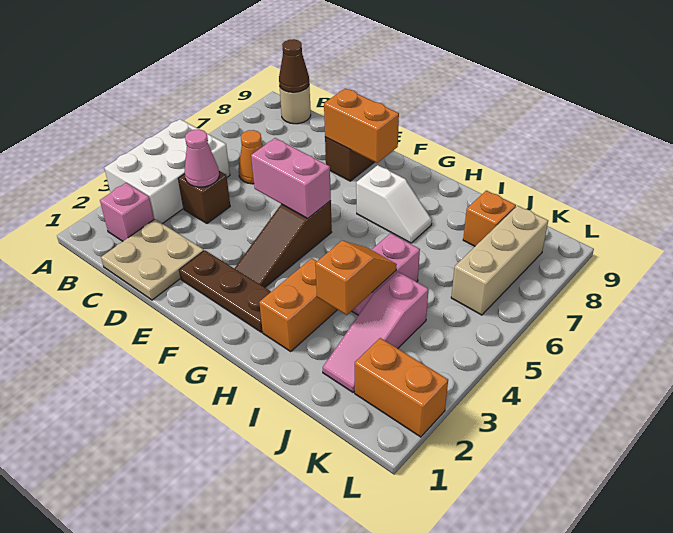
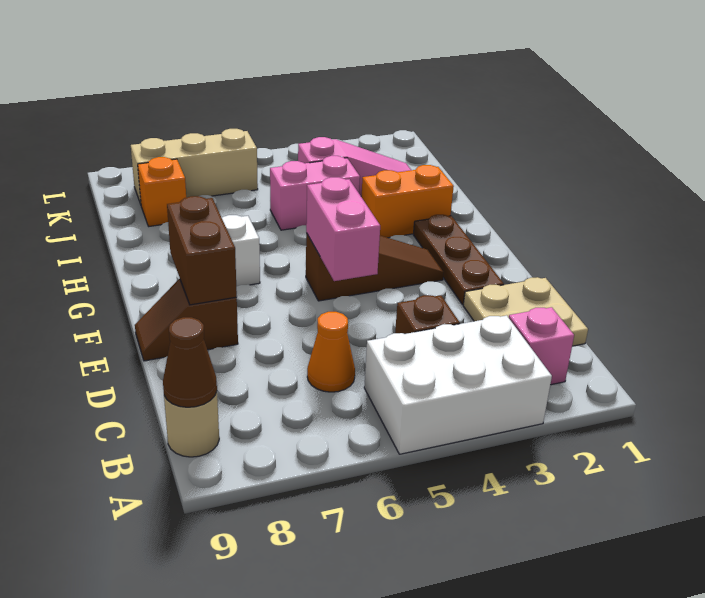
pink 1x1 cone [184,129,219,187] -> none
orange 1x2 brick [324,88,399,163] -> brown 1x2 brick [167,196,237,305]
orange 1x2 slope [315,241,397,315] -> none
orange 1x2 brick [355,338,448,437] -> none

